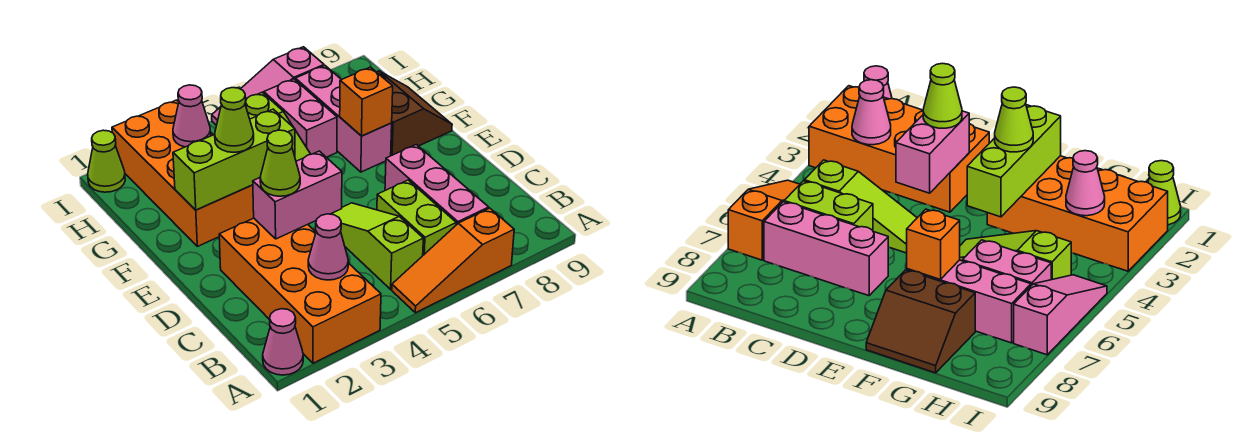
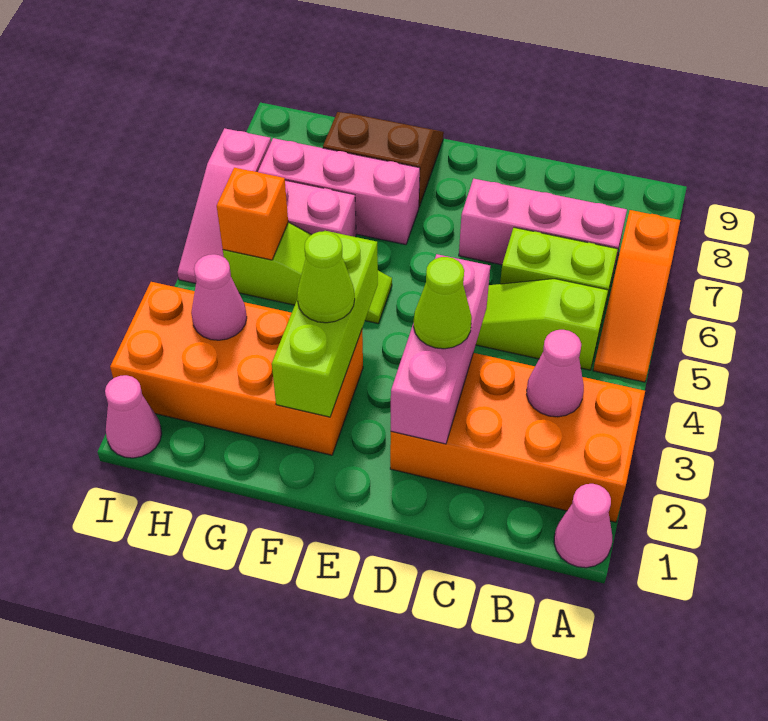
pink 1x2 brick [253,151,342,239] -> pink 1x3 brick [391,254,490,444]
orange 1x1 brick [340,67,393,136] -> orange 1x1 brick moved to [217,168,288,260]
lime 1x1 cone [88,130,125,192] -> pink 1x1 cone [105,375,162,458]

